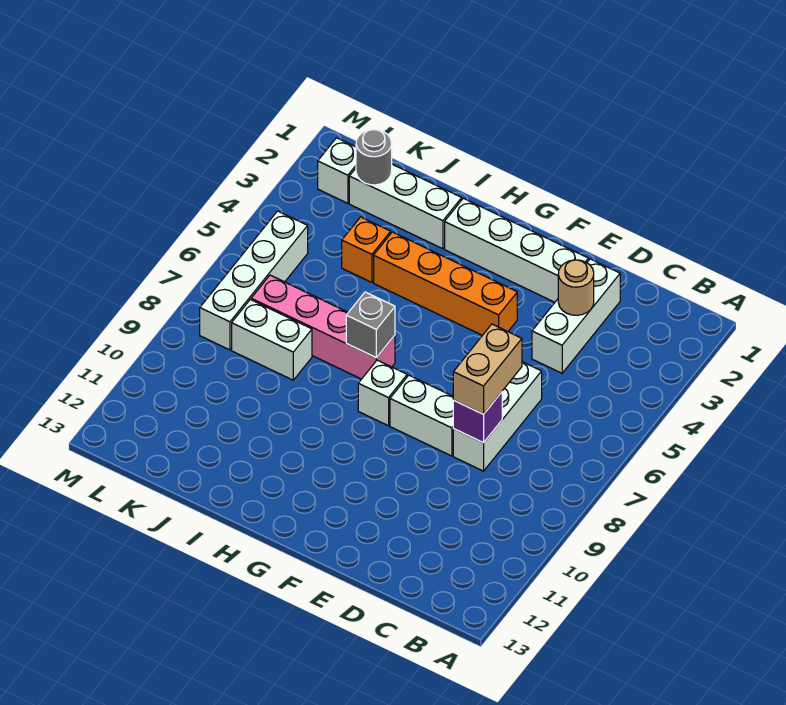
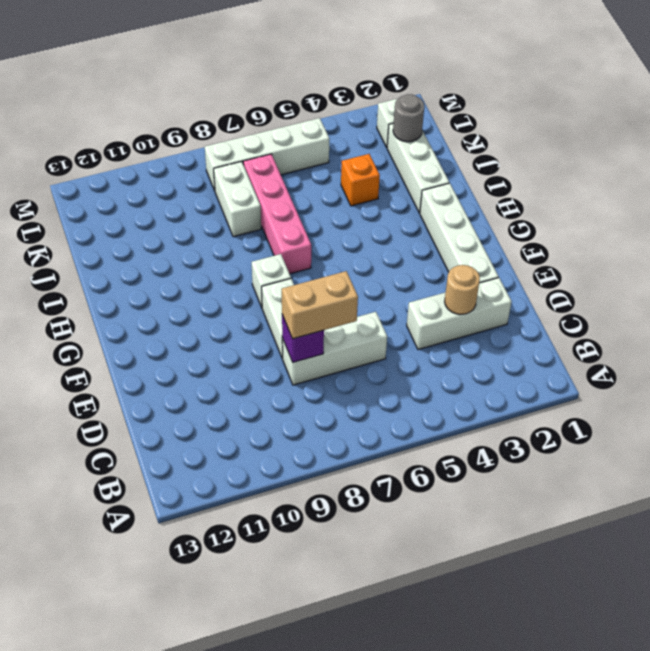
orange 1x4 brick [374,232,517,335] -> none
grey 1x1 brick [346,292,395,358] -> none

